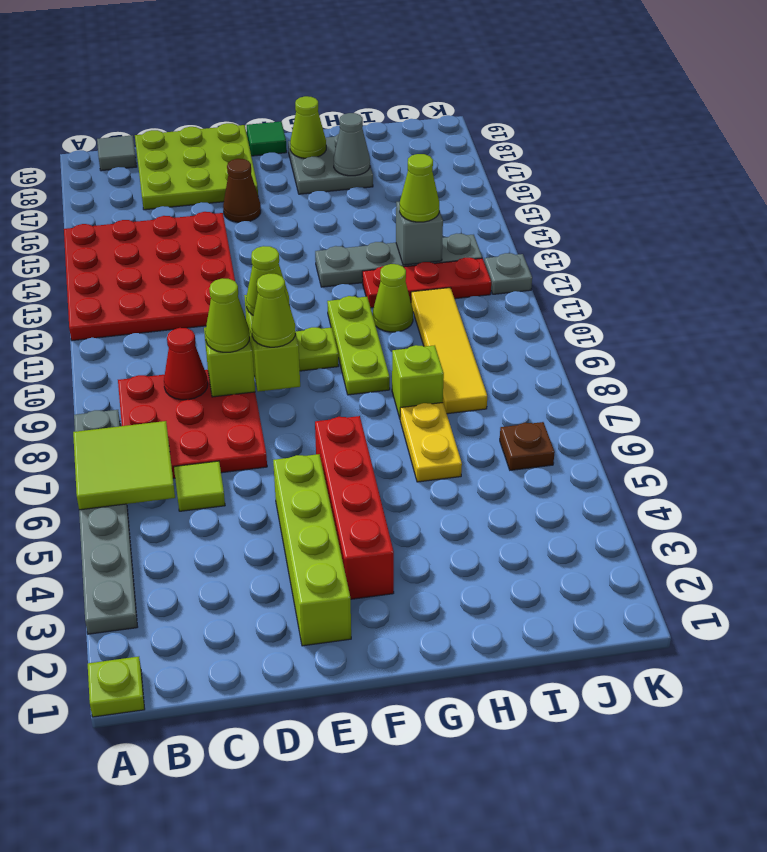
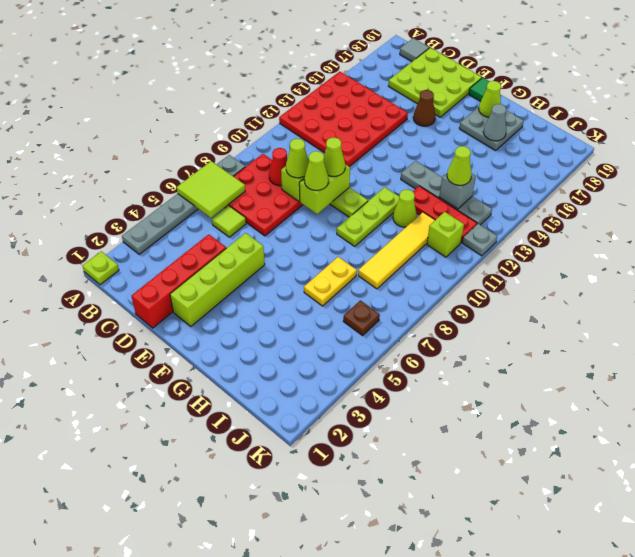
red 1x4 brick [315,416,394,599] -> red 1x4 brick moved to [131,234,226,328]
lime 1x1 brick [392,345,444,418] -> lime 1x1 brick moved to [427,212,464,257]

